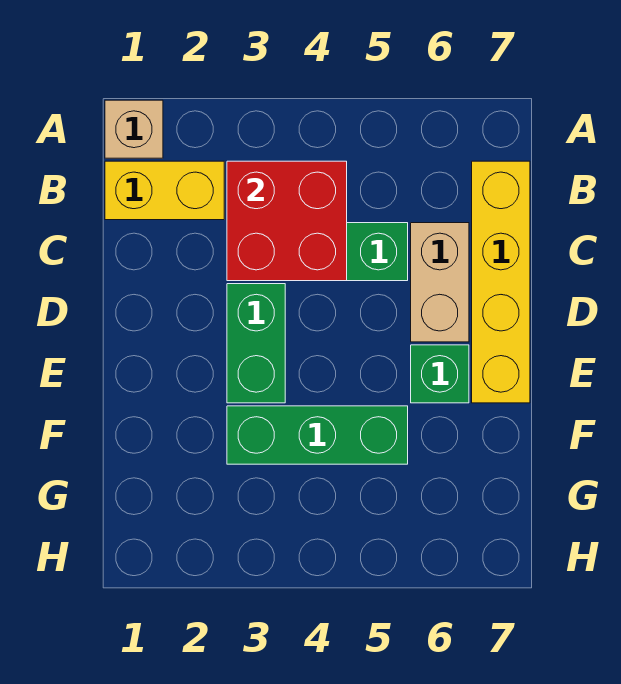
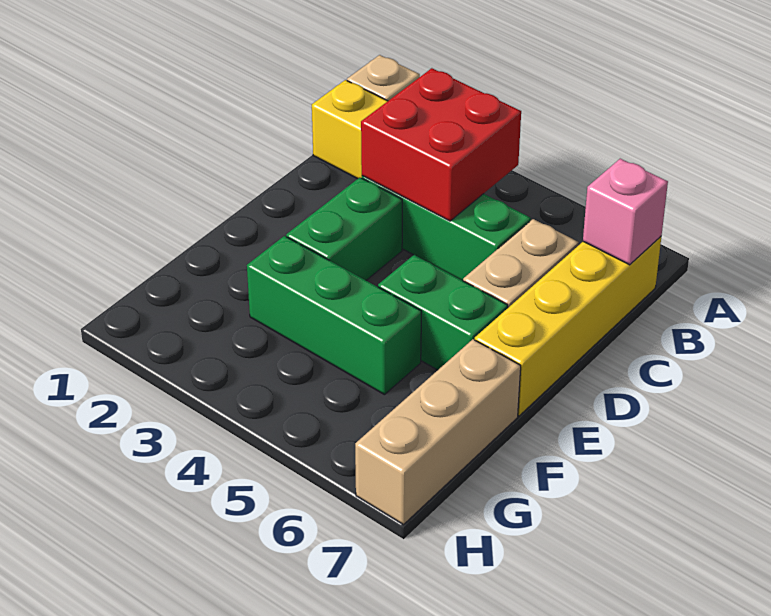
none -> pink 1x1 brick [583,159,668,265]
green 1x1 brick [411,345,469,403] -> green 1x2 brick [378,255,508,370]
none -> tan 1x3 brick [355,339,521,525]

